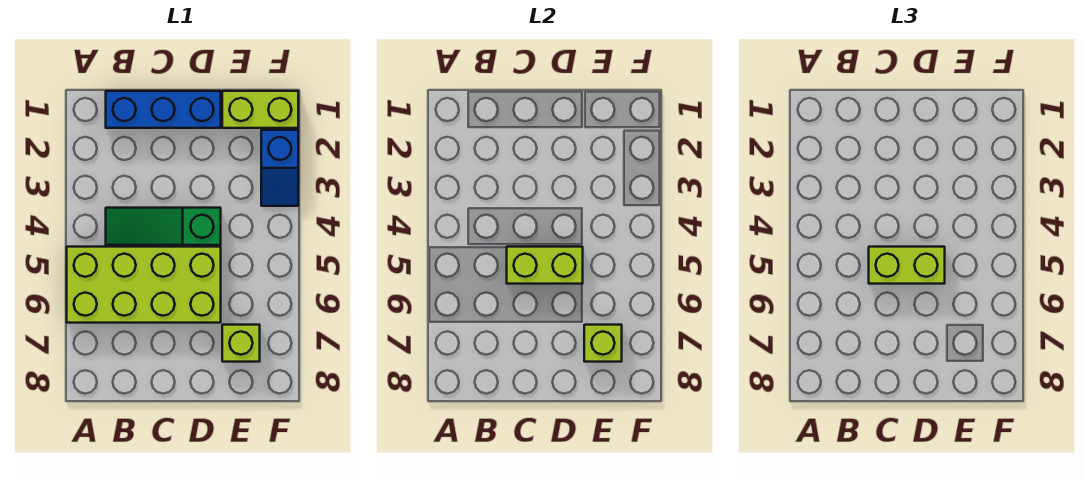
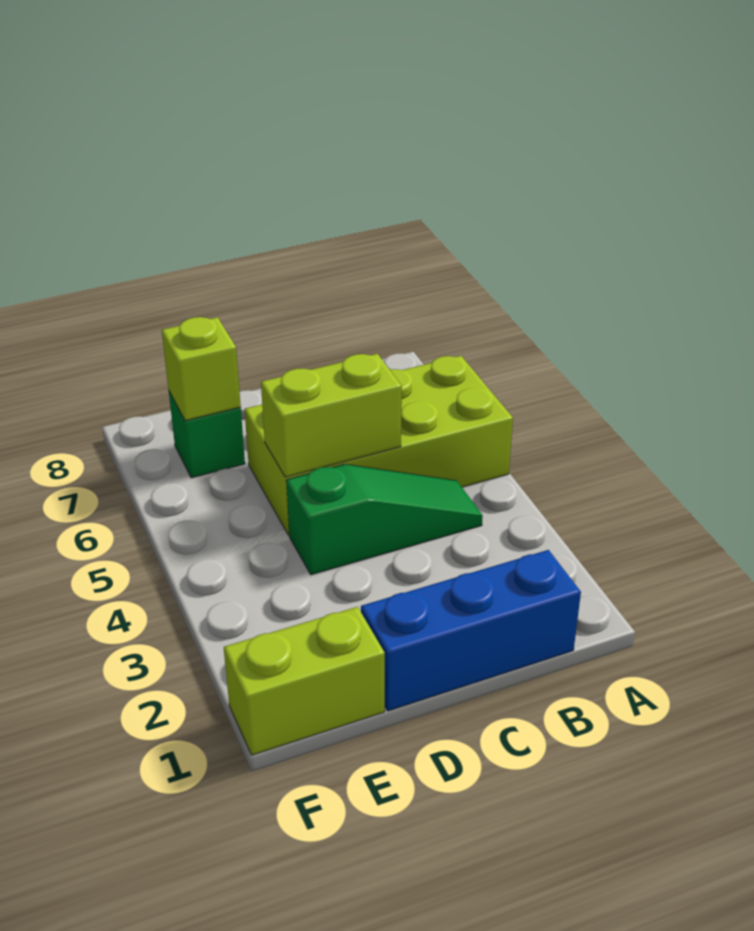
lime 1x2 brick [869,247,945,284] -> none
lime 1x1 brick [222,325,260,362] -> green 1x1 brick [169,392,245,478]
blue 1x2 slope [261,130,298,206] -> none

